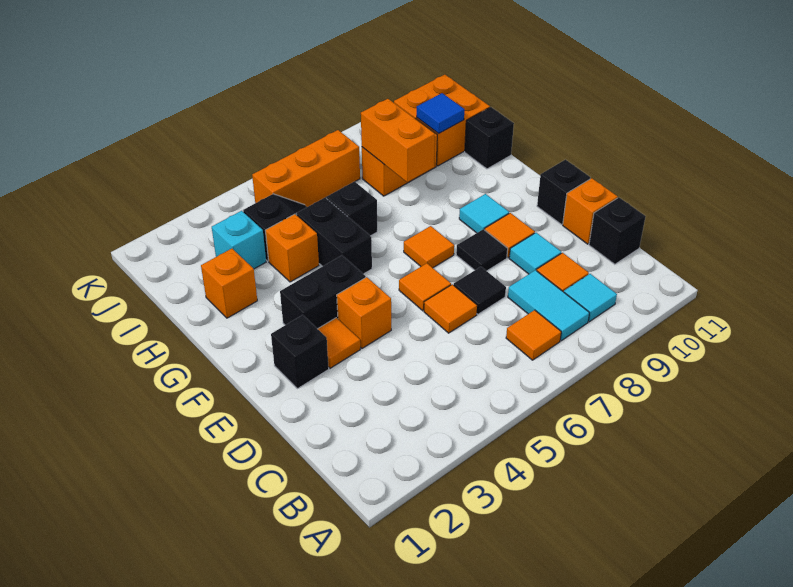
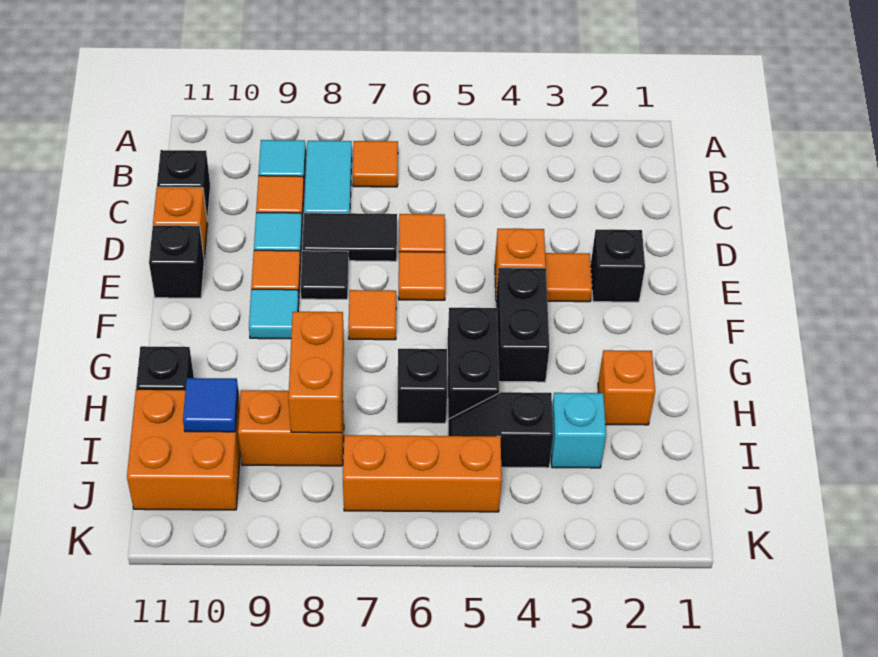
black 1x1 tile [454,267,506,314] -> black 1x2 tile [302,213,397,261]
black 1x2 brick [280,256,366,329] -> black 1x2 brick turned to [496,268,549,382]
orange 1x1 brick [265,214,319,282] -> none

